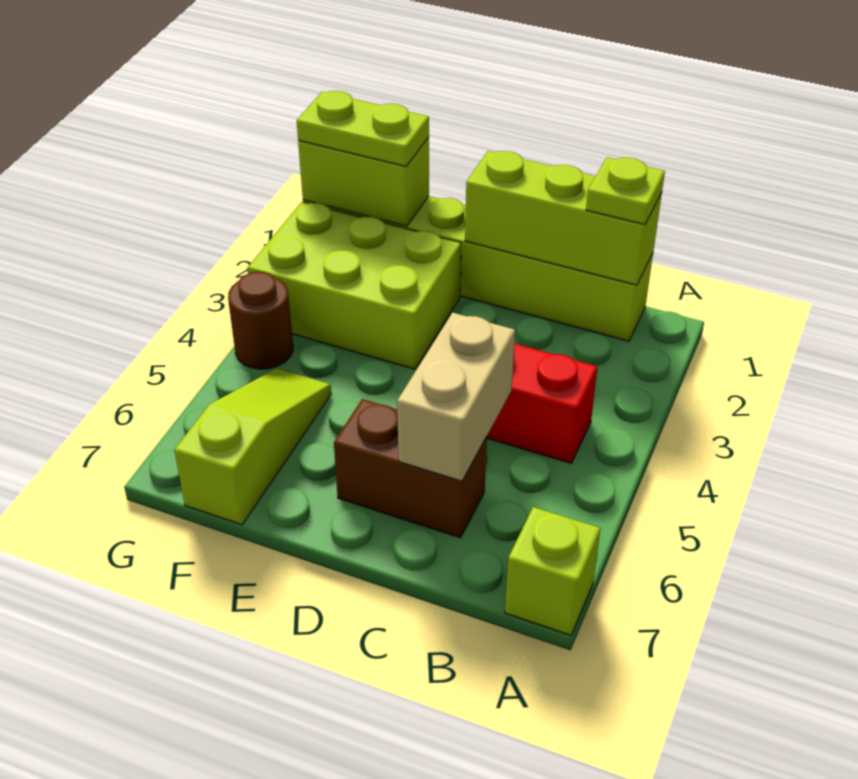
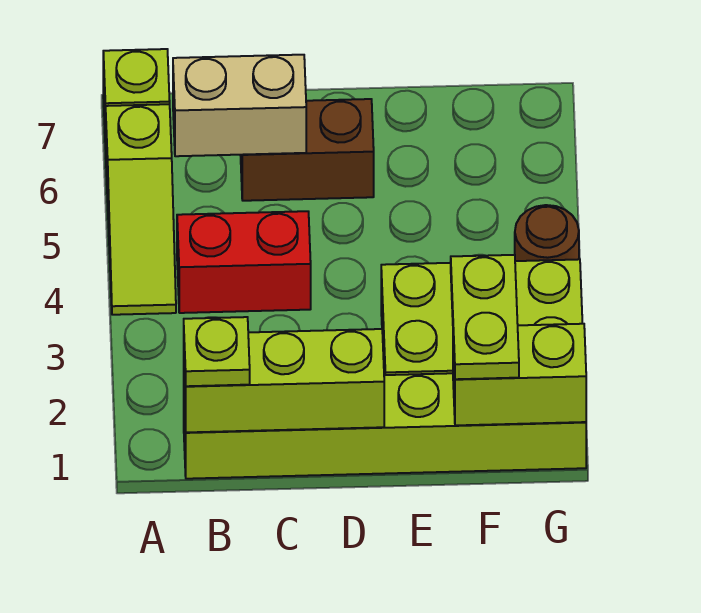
tan 1x2 brick [397,313,515,481] -> tan 1x2 brick turned to [173,55,306,156]
lime 1x2 plate [297,91,429,166] -> lime 1x2 plate turned to [451,255,519,379]
lime 1x3 slope [174,368,331,525] -> lime 1x3 slope moved to [106,104,176,315]

